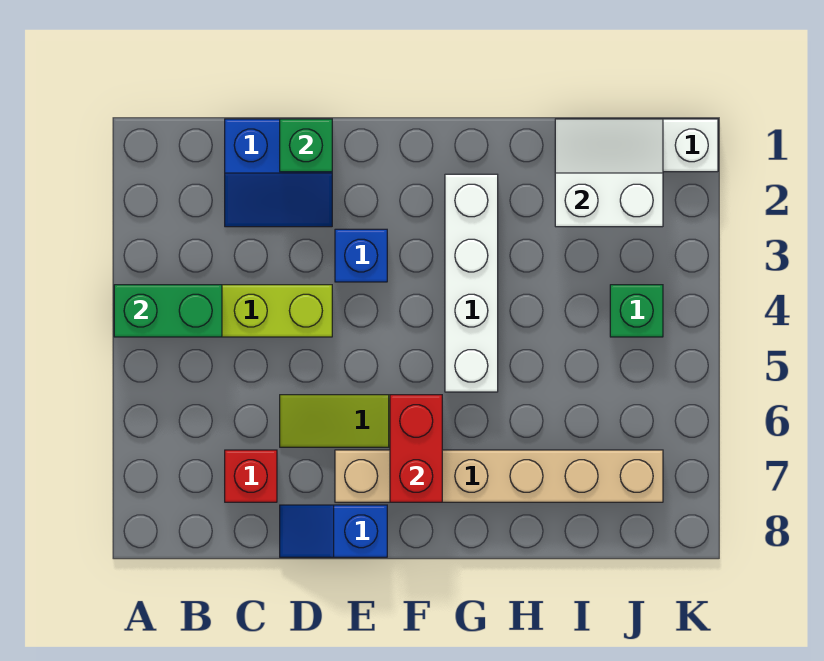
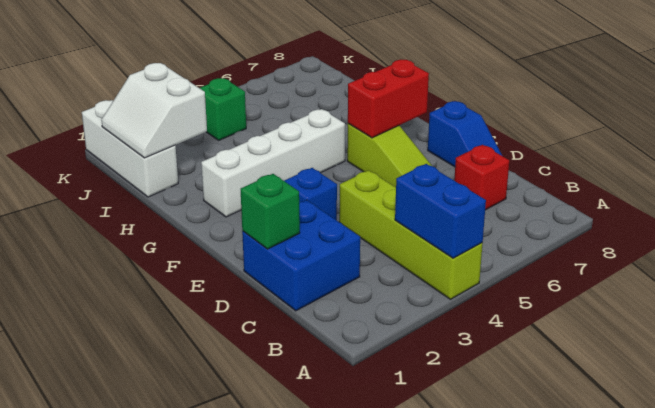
green 1x2 brick [114,285,222,337] -> blue 1x2 brick [395,164,486,258]
blue 2x2 slope [225,119,332,227] -> blue 2x2 brick [242,200,360,311]
tan 1x6 brick [335,450,663,502] -> none

